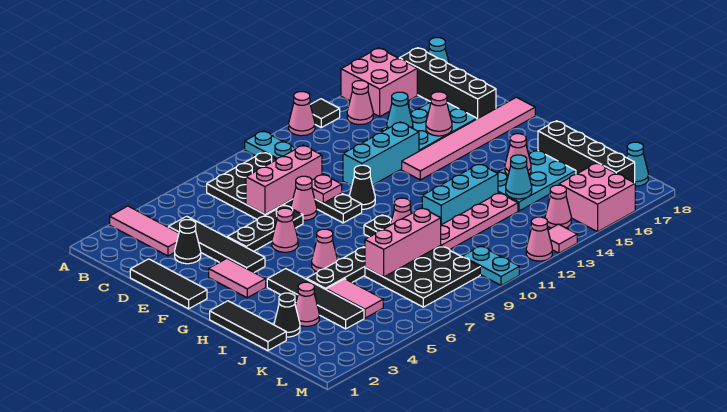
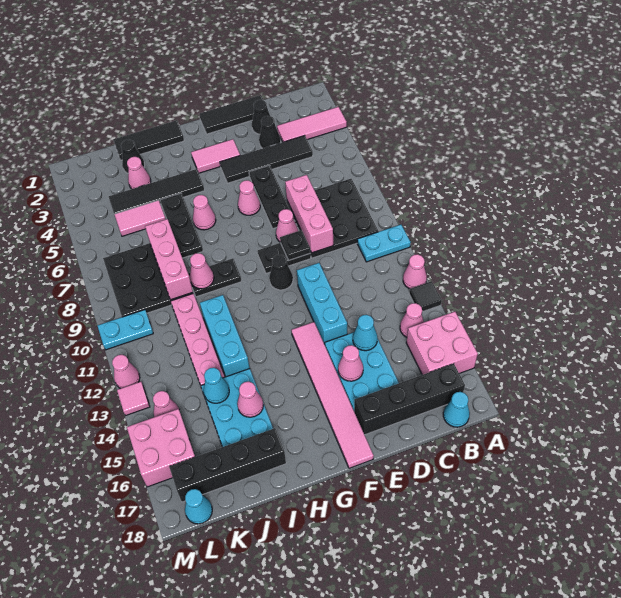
none -> black 1x1 cone [252,100,270,134]
pink 1x1 plate [312,174,342,203] -> black 1x1 plate [280,230,310,260]

